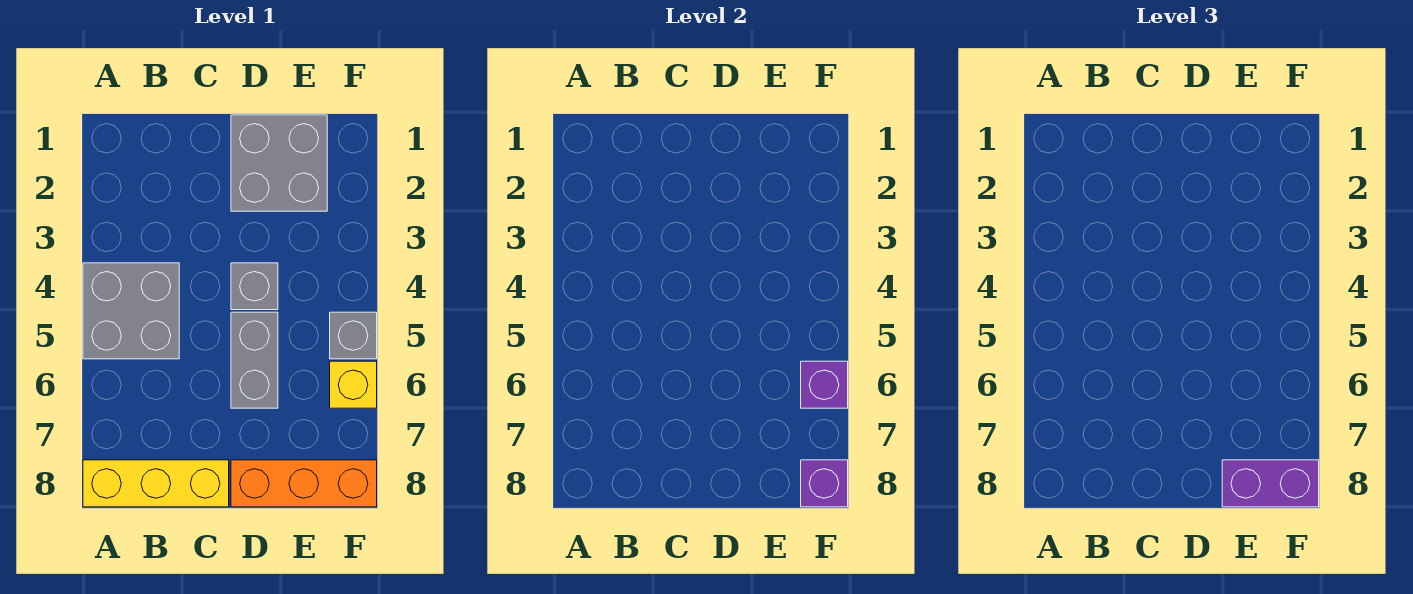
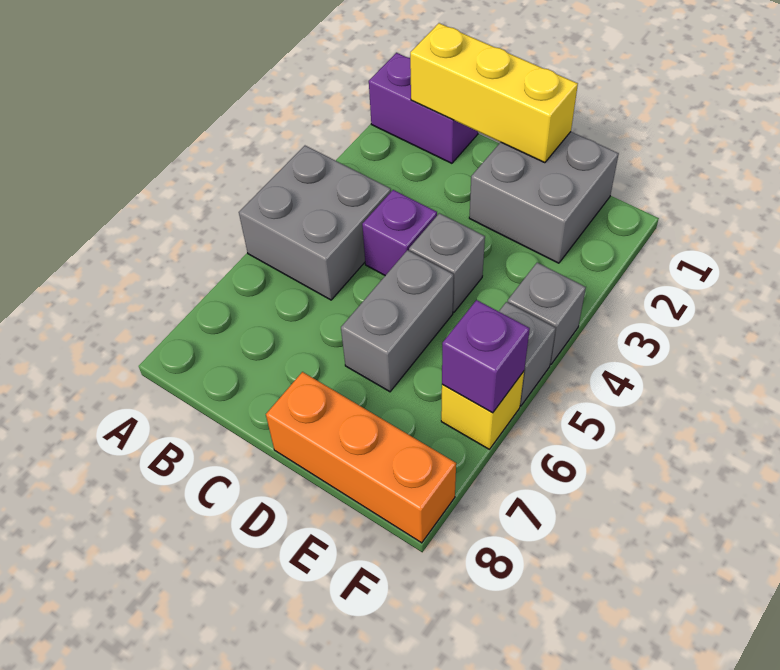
yellow 1x3 brick [83,460,229,507] -> yellow 1x3 brick moved to [410,23,578,163]
purple 1x2 brick [1222,460,1319,507] -> purple 1x2 brick moved to [369,53,478,163]
none -> grey 1x1 brick [508,263,586,365]
purple 1x1 brick [801,460,848,507] -> purple 1x1 brick moved to [362,190,437,275]

